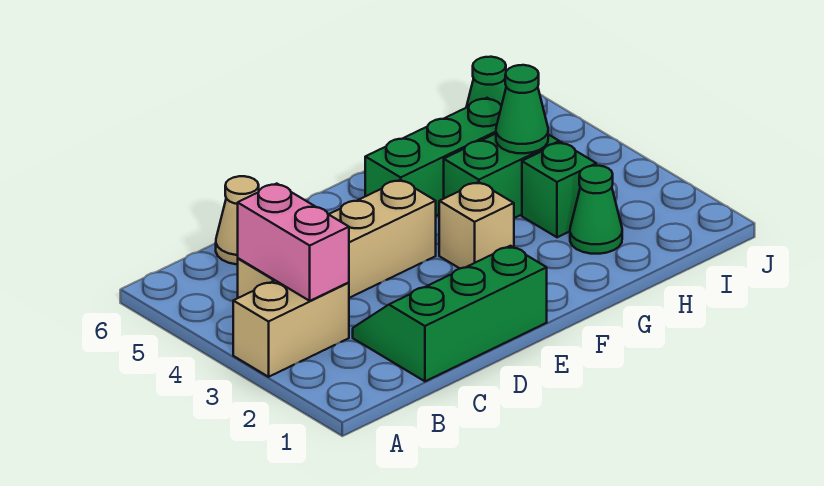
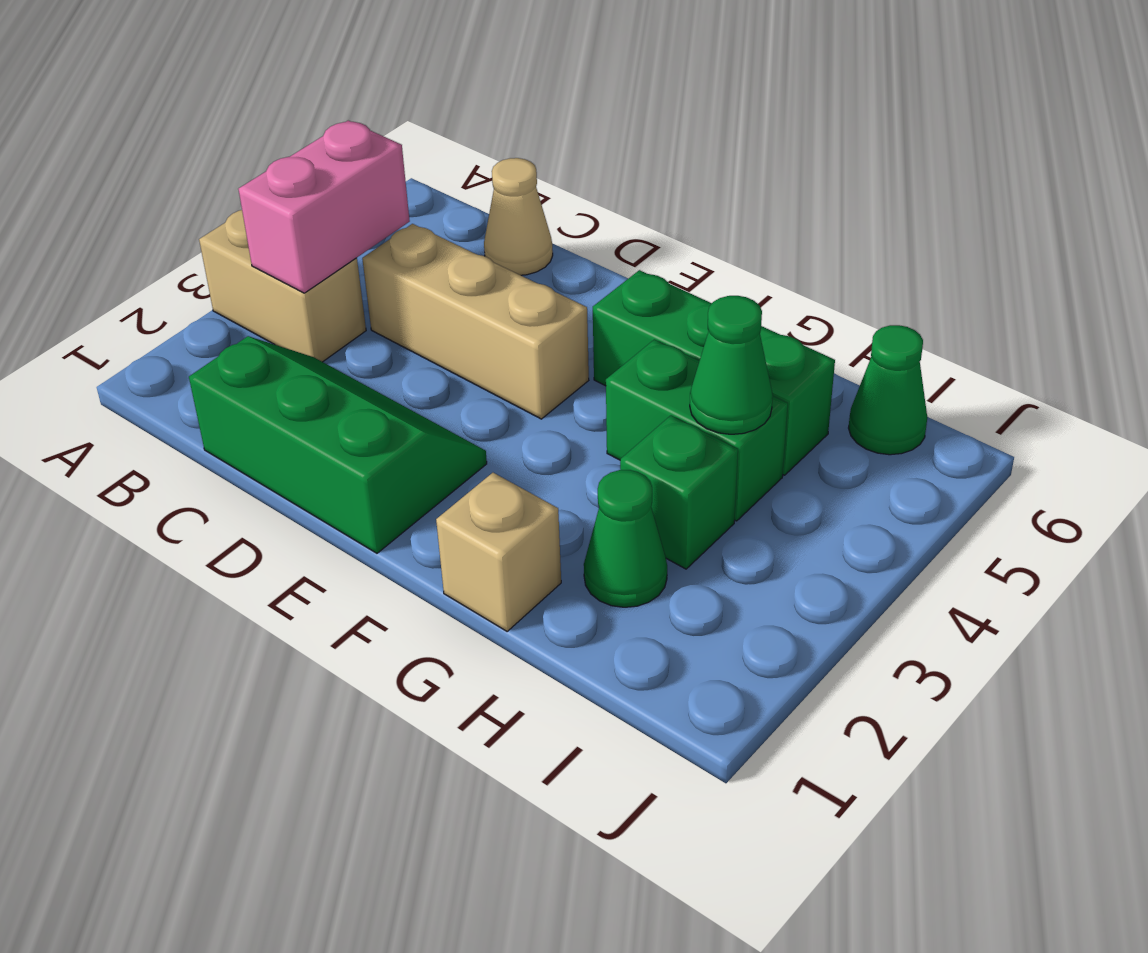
tan 1x4 brick [238,180,436,298] -> tan 1x3 brick [362,224,589,419]
tan 1x1 brick [439,182,514,268] -> tan 1x1 brick moved to [436,473,561,631]

